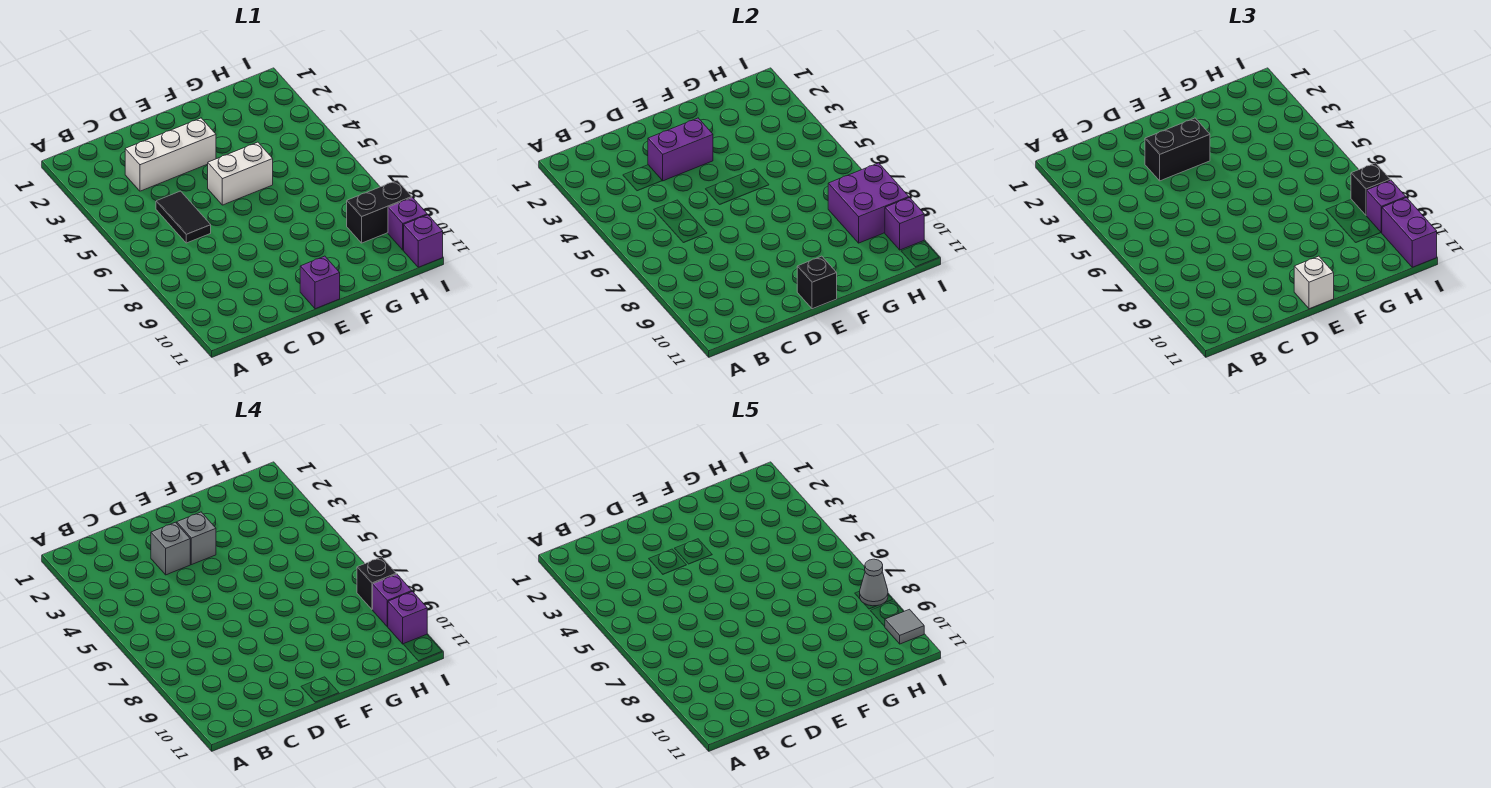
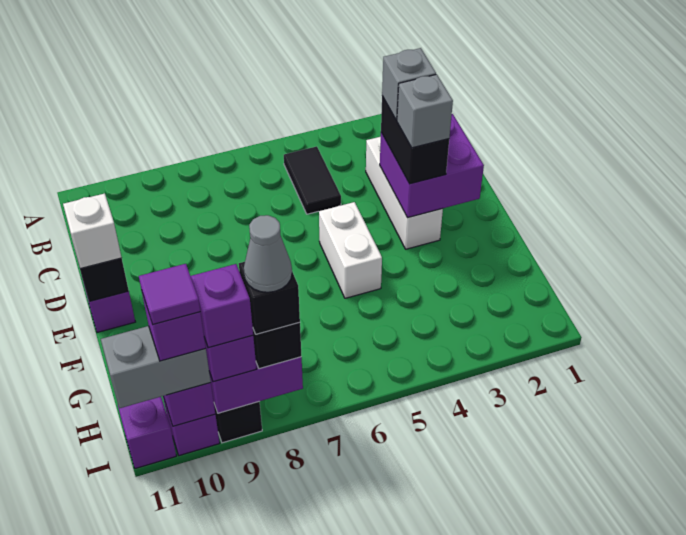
black 1x2 tile [156,191,211,243] -> black 1x2 tile turned to [284,146,341,214]
purple 1x2 brick [648,118,713,181] -> purple 2x2 brick [380,114,484,218]
purple 1x2 brick [1382,198,1437,267] -> grey 1x2 brick [101,326,211,408]
grey 1x1 tile [885,609,924,644] -> purple 1x1 tile [139,264,200,324]

